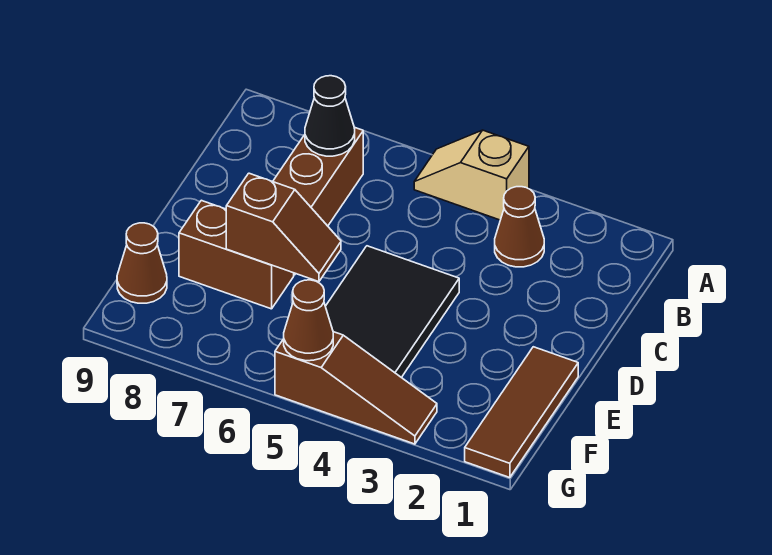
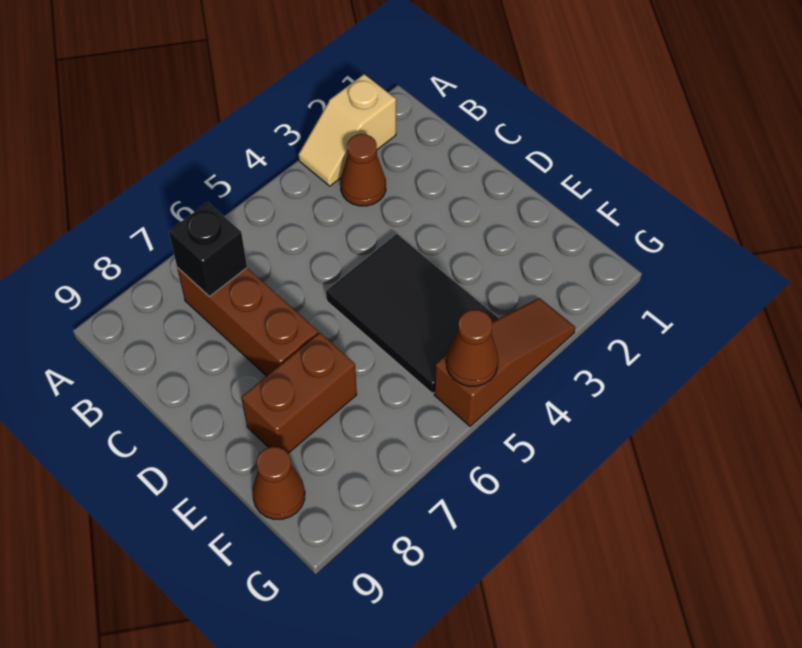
tan 1x2 slope [414,130,529,220] -> tan 1x2 slope moved to [298,74,396,186]
black 1x1 cone [305,76,355,156] -> black 1x1 brick [169,202,247,296]
brown 1x3 tile [465,347,578,478] -> none
brown 1x2 slope [226,173,341,282] -> none

